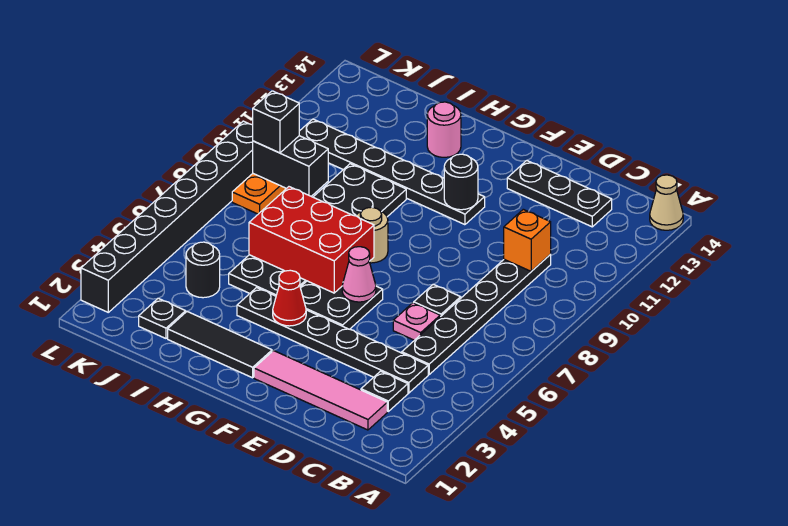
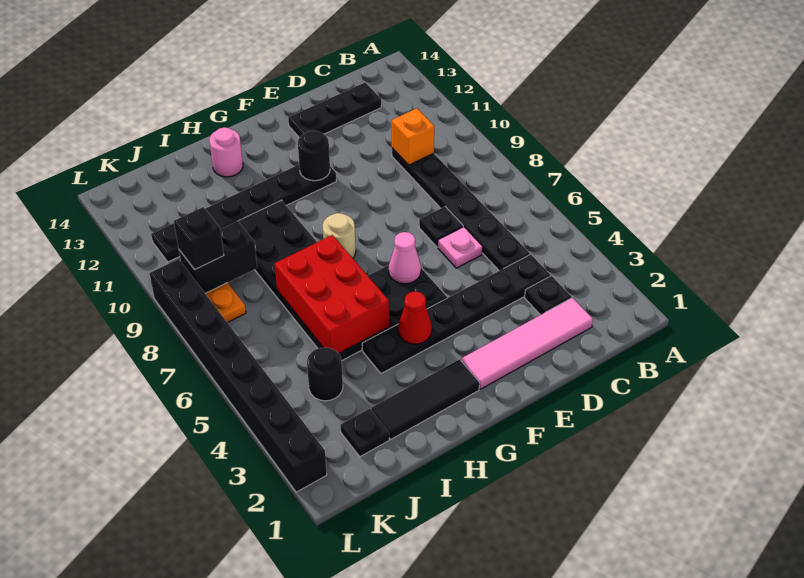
tan 1x1 cone [650,175,683,230] -> none
red 2x3 brick [249,187,374,293] -> red 2x3 brick turned to [275,235,389,353]

